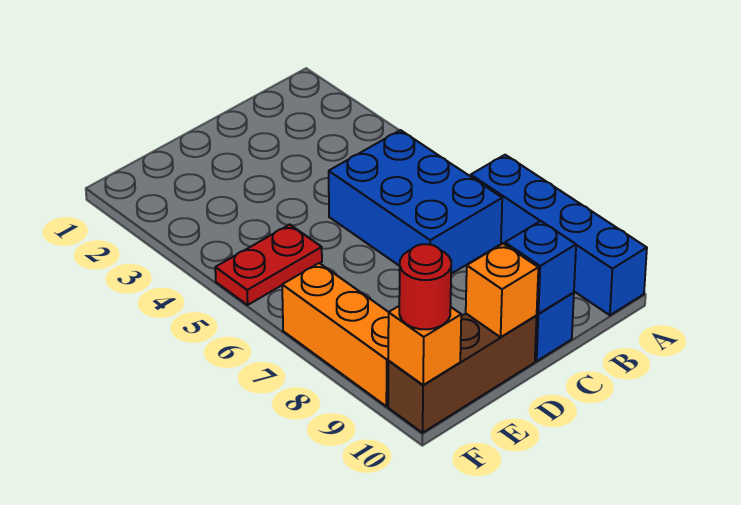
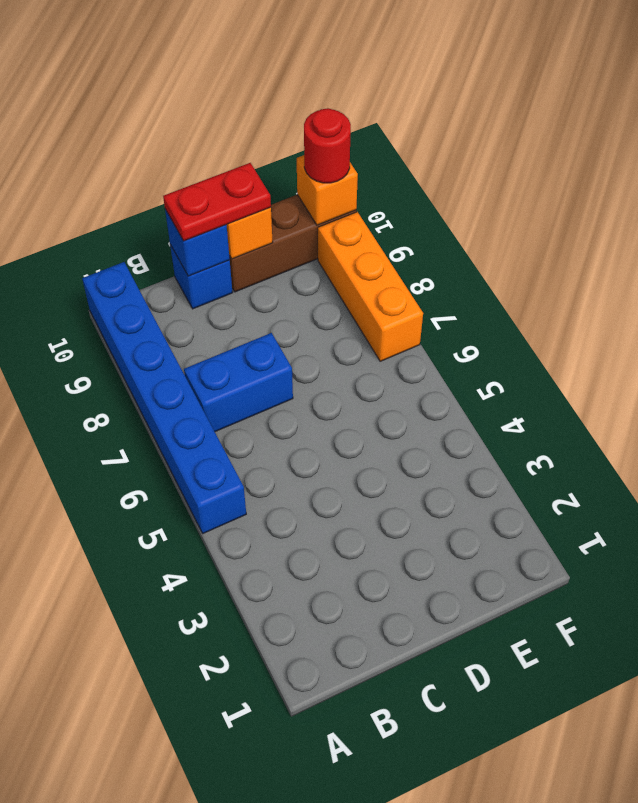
blue 1x4 brick [471,155,647,315] -> blue 1x6 brick [82,262,246,533]
blue 2x3 brick [329,130,502,274] -> blue 1x2 brick [184,333,293,432]
red 1x2 plate [215,225,322,305] -> red 1x2 plate moved to [163,163,271,241]

